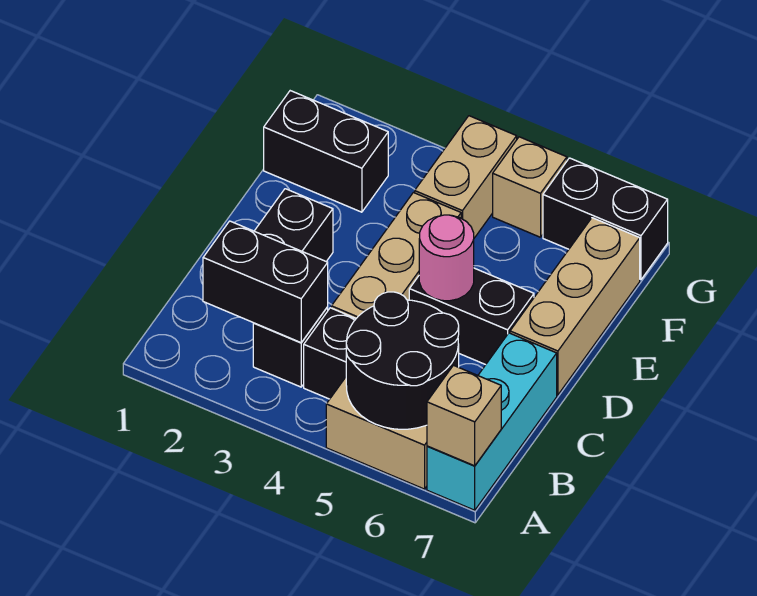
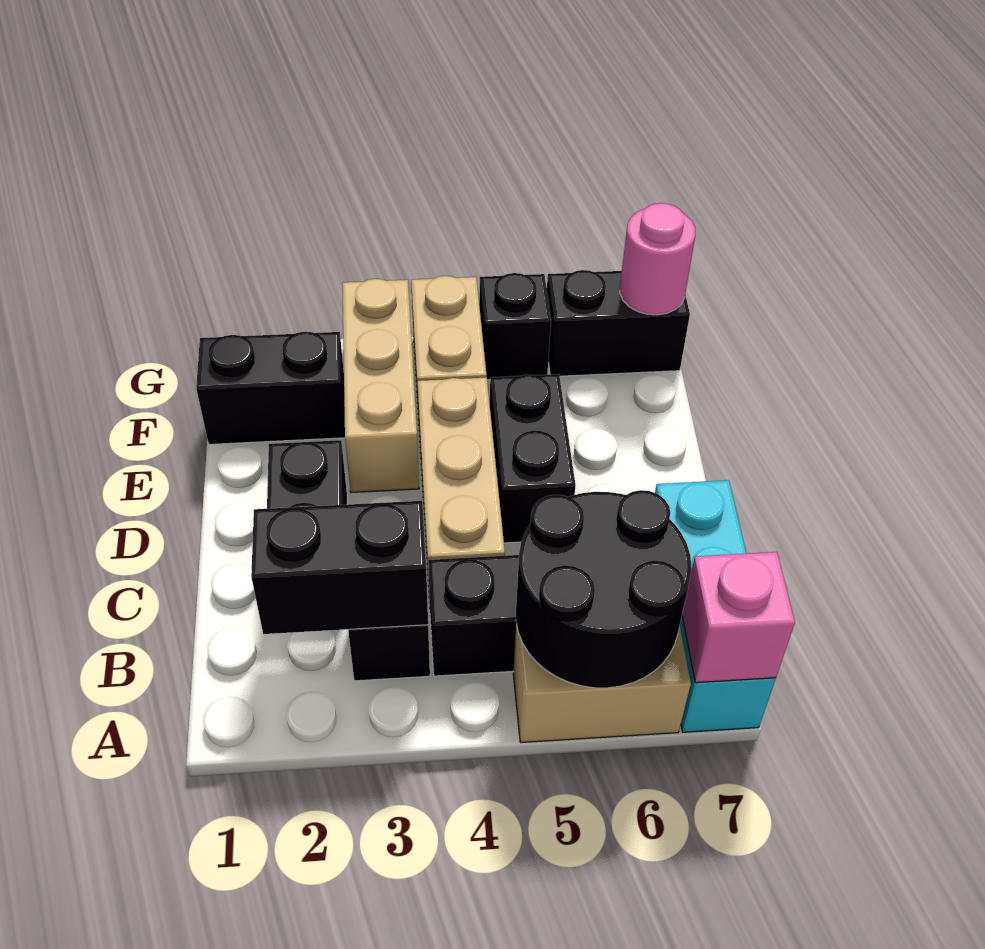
tan 1x1 brick [427,365,501,466] -> pink 1x1 brick [682,552,795,683]
black 1x2 brick [409,268,534,365] -> black 1x2 brick turned to [490,374,576,543]
pink 1x1 round brick [419,215,474,301] -> pink 1x1 round brick moved to [620,203,695,315]
tan 1x3 brick [510,218,640,395] -> tan 1x3 brick moved to [342,279,419,493]
tan 1x1 brick [493,137,567,237] -> black 1x1 brick [479,273,551,380]

